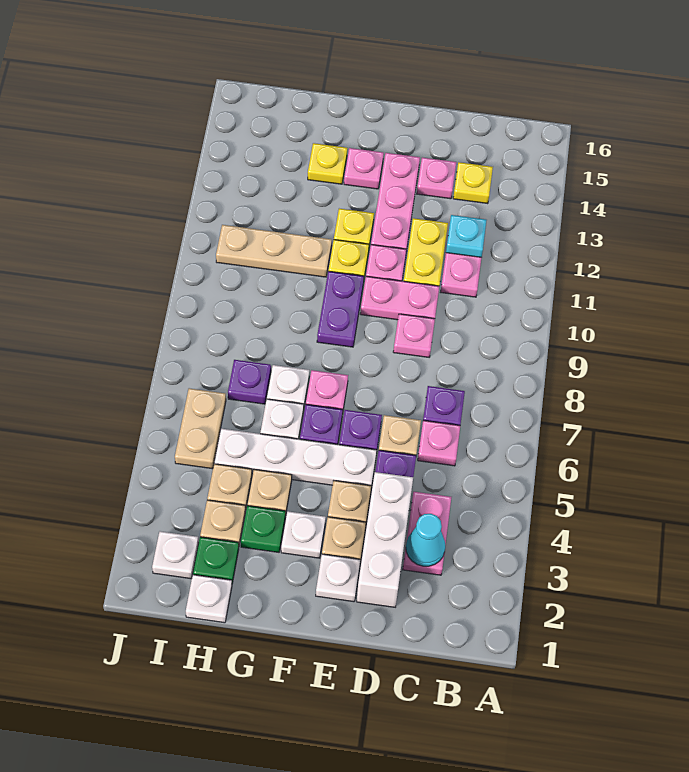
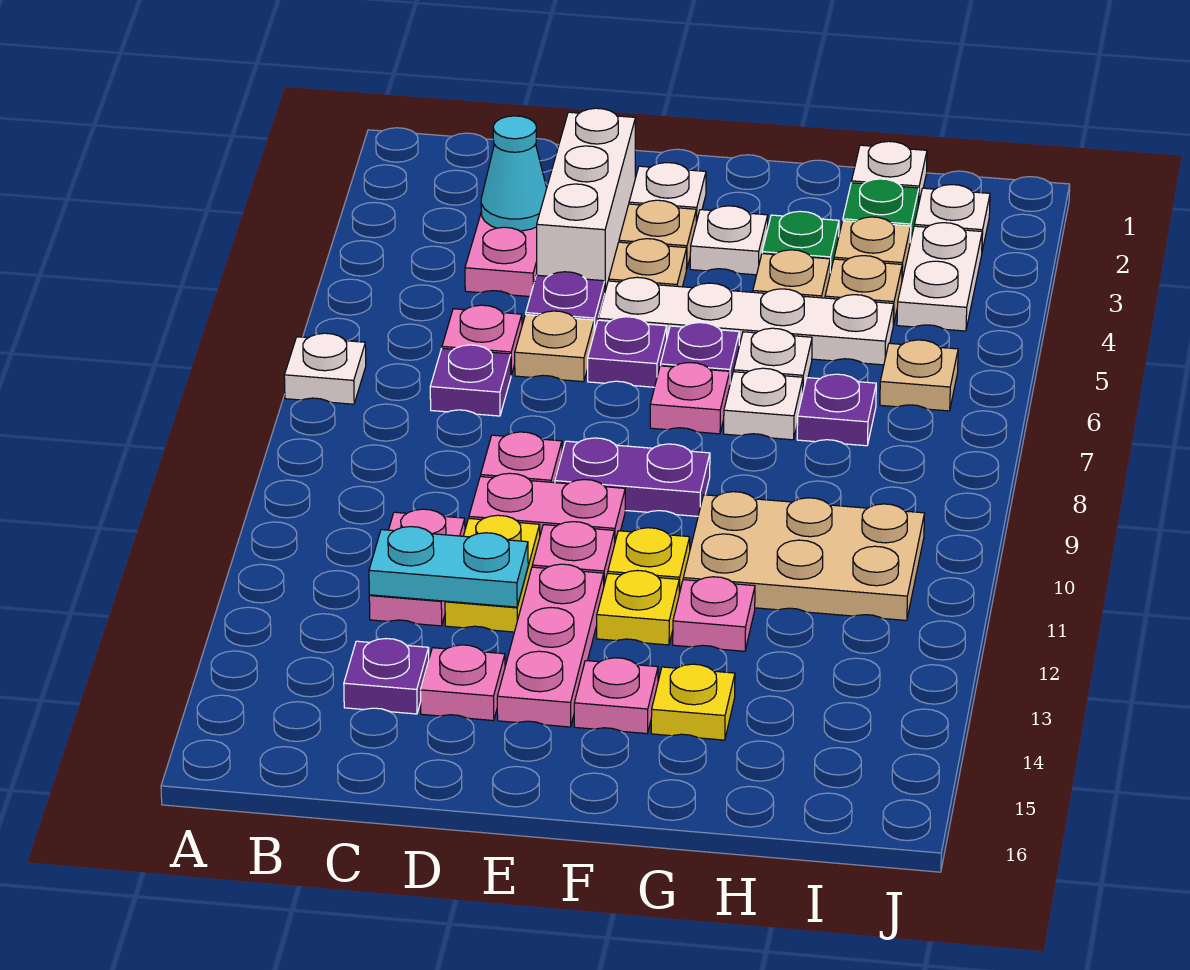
none -> white 1x1 plate [284,333,366,404]
cyan 1x1 plate [446,215,487,257] -> cyan 1x2 plate [369,527,528,607]
yellow 1x1 plate [453,162,493,204] -> purple 1x1 plate [344,639,429,714]
purple 1x2 plate [317,271,364,347] -> purple 1x2 plate turned to [555,438,710,516]
tan 1x3 plate [216,225,332,277] -> tan 2x3 plate [683,492,925,620]
none -> pink 1x1 plate [673,577,755,651]
none -> white 1x2 plate [897,223,982,331]
tan 1x2 plate [175,388,226,469] -> tan 1x1 plate [880,340,958,411]

